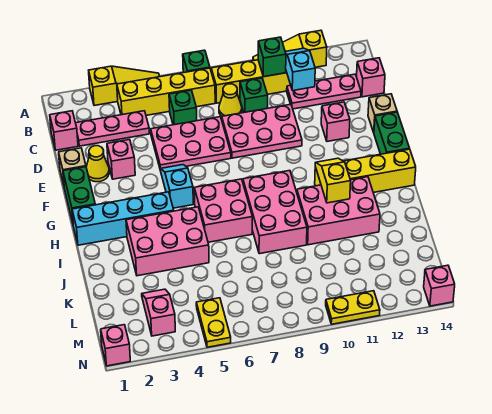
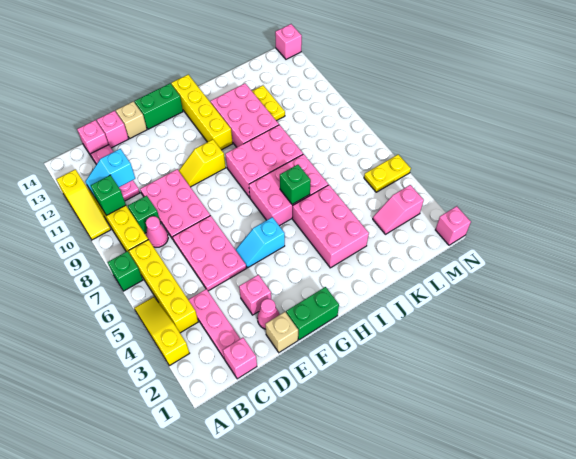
green 1x1 brick [169,90,197,125] -> green 1x1 brick moved to [280,165,311,204]
yellow 1x1 cone [219,84,242,116] -> pink 1x1 cone [146,216,168,247]
yellow 1x1 cone [86,146,109,182] -> pink 1x1 cone [257,299,280,329]
pink 1x1 brick [321,102,350,141] -> pink 1x1 brick moved to [97,111,128,148]
cyan 1x4 brick [72,192,174,245] -> none
pink 2x2 brick [194,179,252,242] -> pink 2x3 brick [249,154,328,226]
yellow 1x2 slope [315,158,351,203] -> yellow 1x2 slope moved to [179,140,226,187]
yellow 1x2 plate [326,291,380,324] -> yellow 1x2 plate moved to [252,85,285,121]

